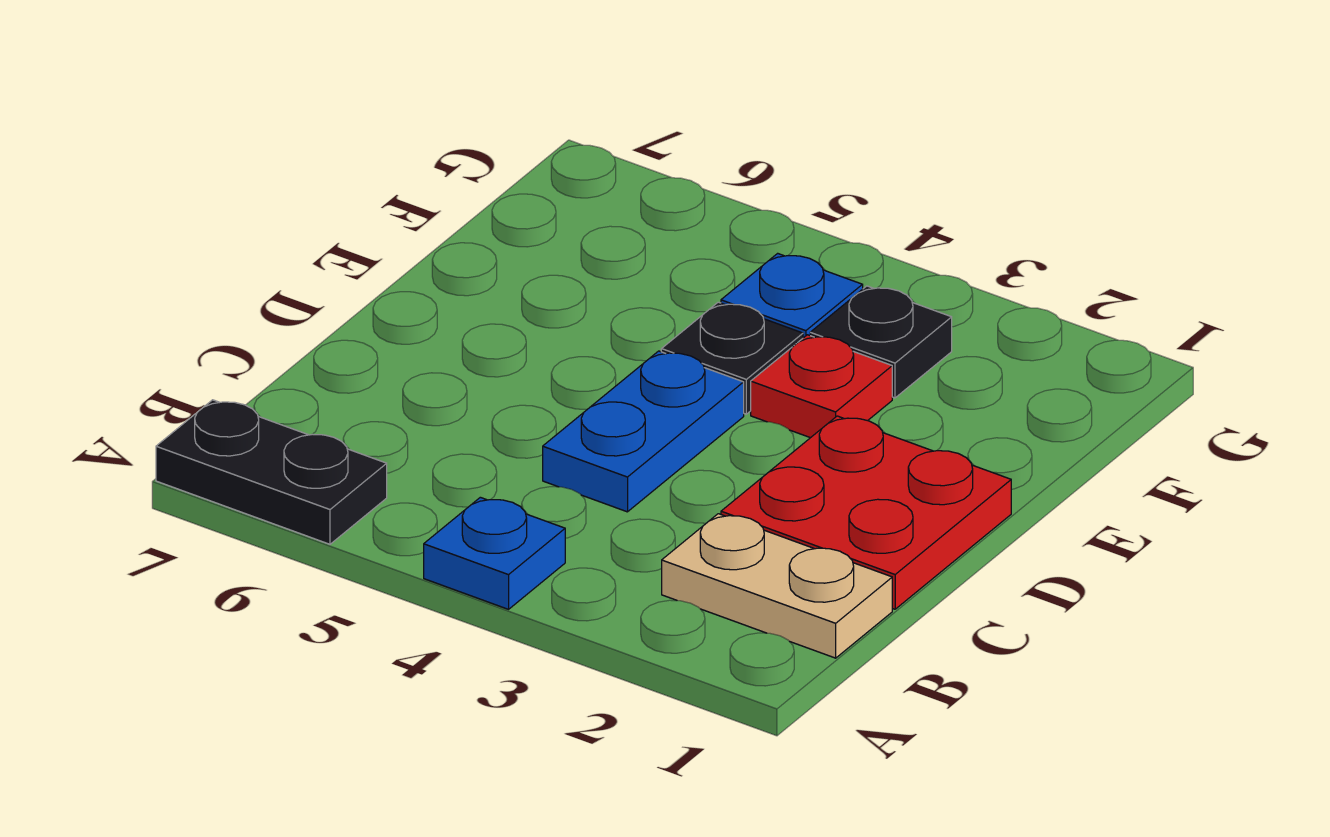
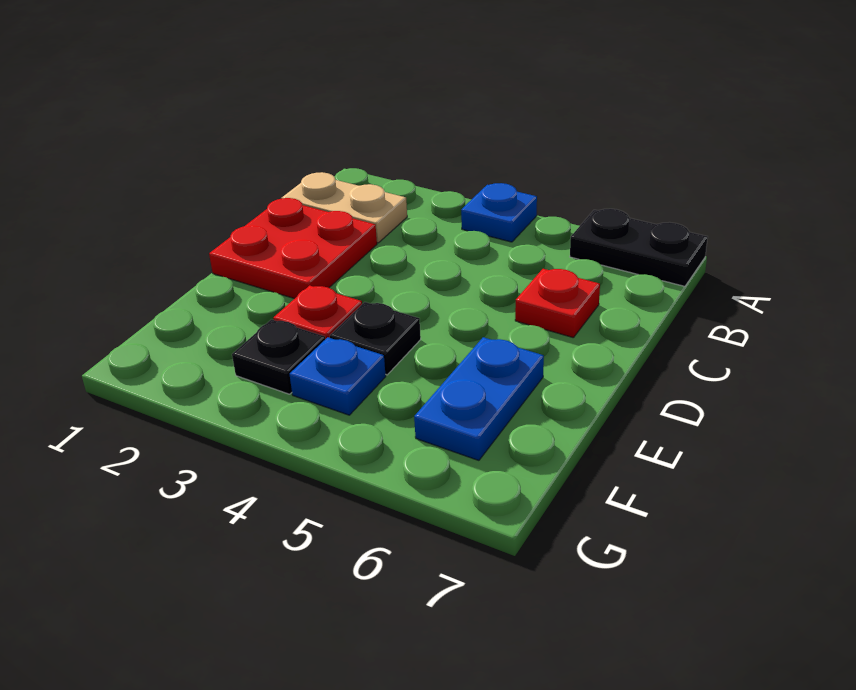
blue 1x2 plate [543,351,744,512] -> blue 1x2 plate moved to [414,337,544,460]
none -> red 1x1 plate [515,269,600,338]

